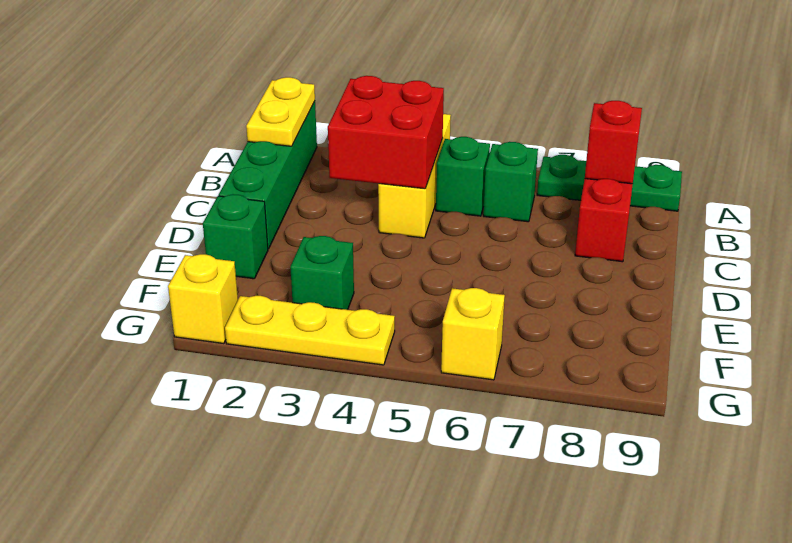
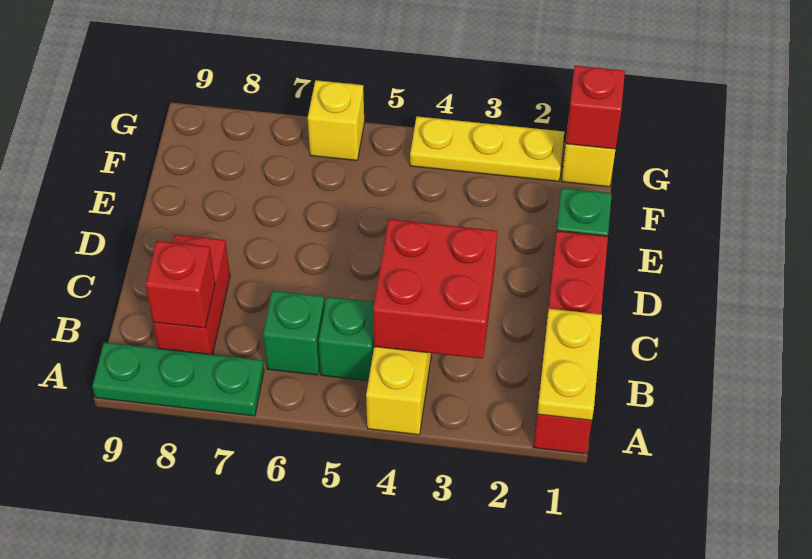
green 1x4 brick [219,101,317,249] -> red 1x4 brick [533,231,608,454]
green 1x1 brick [290,236,354,310] -> none
none -> red 1x1 brick [566,66,625,149]

